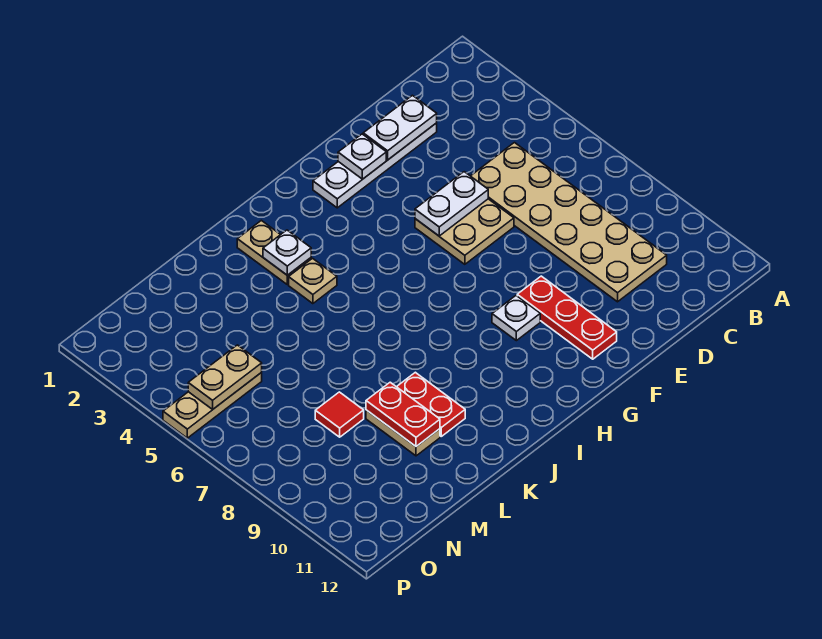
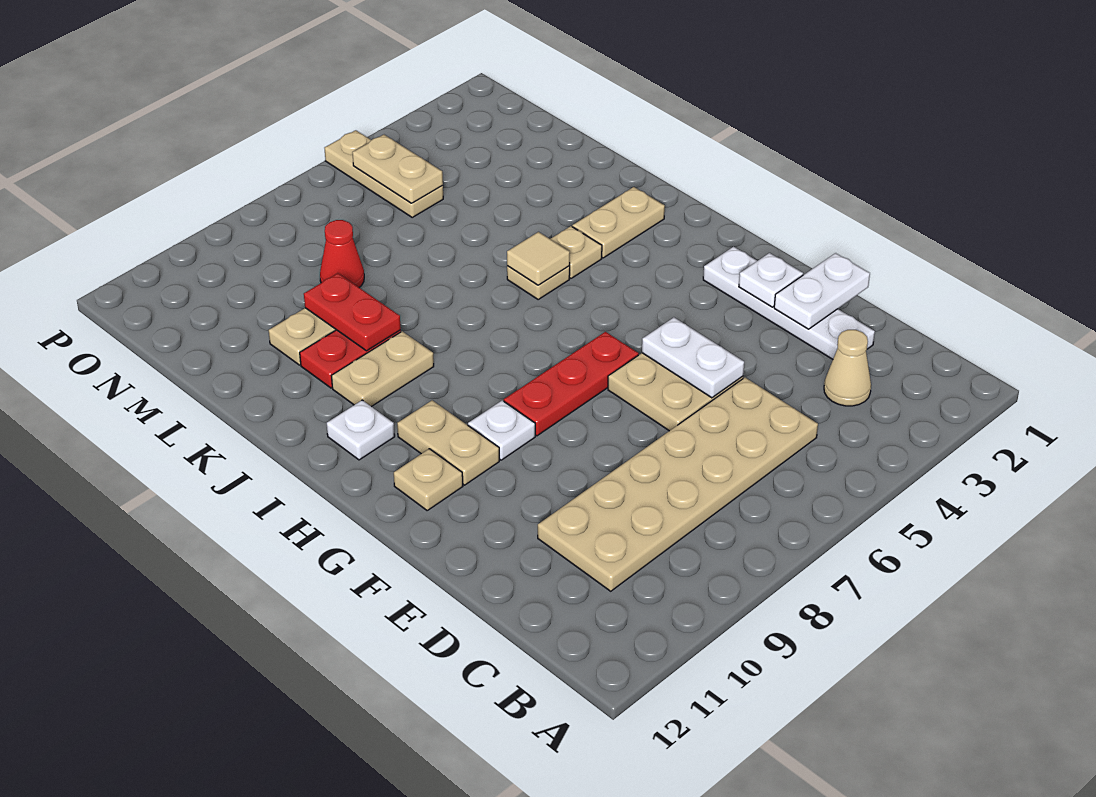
none -> tan 1x1 cone [824,330,871,406]
white 1x2 plate [363,95,437,160] -> white 1x2 plate turned to [774,253,870,329]
red 1x3 plate [517,276,617,359] -> red 1x3 plate moved to [504,332,639,436]
none -> tan 1x2 plate [397,400,499,485]
none -> tan 1x1 plate [394,449,463,510]
white 1x1 plate [263,230,311,275] -> white 1x1 plate moved to [327,400,395,460]
none -> tan 1x1 plate [507,266,570,299]
none -> tan 1x1 tile [507,232,570,285]
none -> tan 1x2 plate [332,331,434,407]
red 1x2 plate [366,382,440,446] -> red 1x2 plate turned to [304,273,401,351]
red 1x1 tile [315,392,364,437] -> red 1x1 cone [320,220,364,287]

